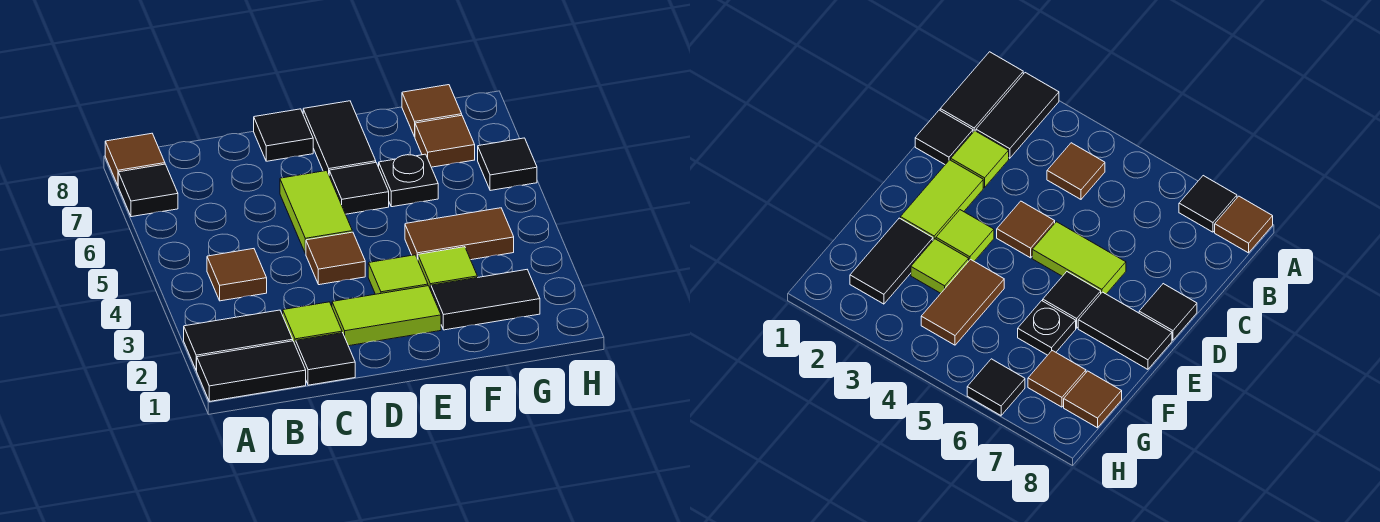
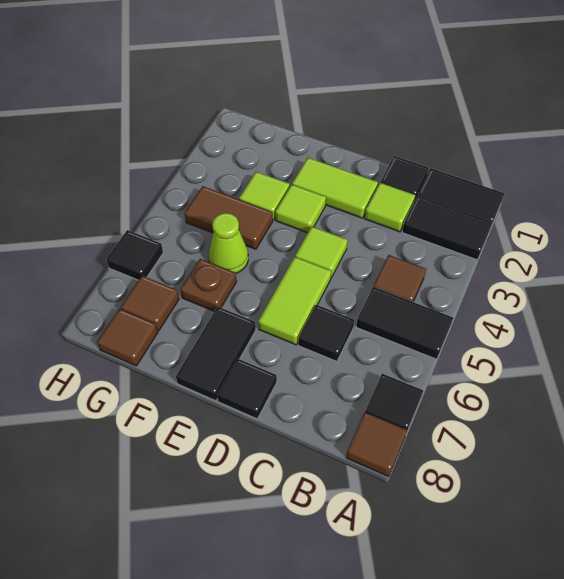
brown 1x1 tile [306,232,365,285] -> lime 1x1 tile [295,227,348,278]
black 1x1 tile [329,163,389,214] -> black 1x1 tile moved to [298,305,354,361]
black 1x2 tile [431,270,540,330] -> black 1x2 tile moved to [356,287,453,359]
none -> lime 1x1 cone [209,213,248,273]
black 1x1 plate [379,154,438,207] -> brown 1x1 plate [180,259,237,311]

